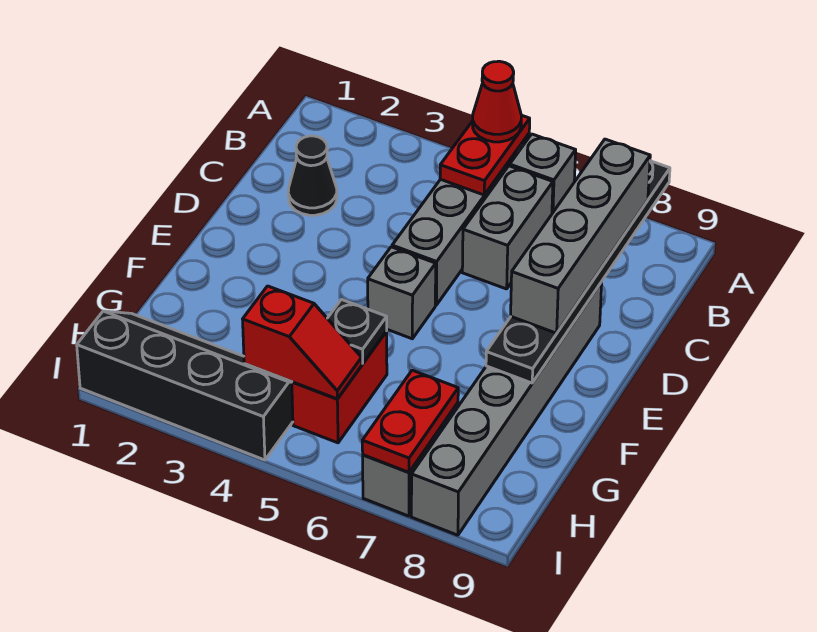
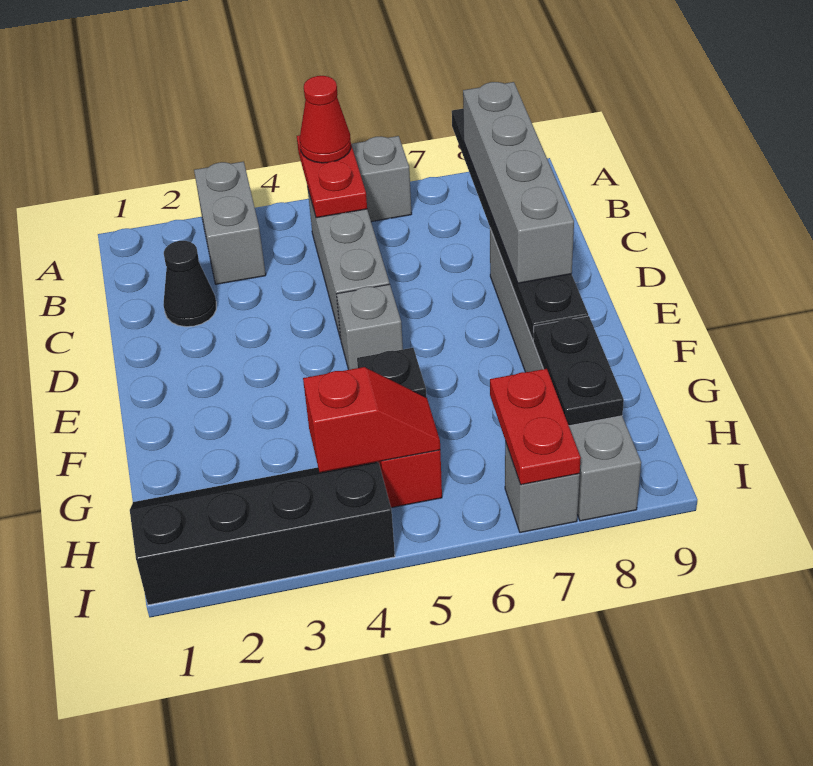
grey 1x2 brick [462,166,553,289] -> grey 1x2 brick moved to [194,162,266,284]
none -> black 1x2 plate [533,316,624,426]

